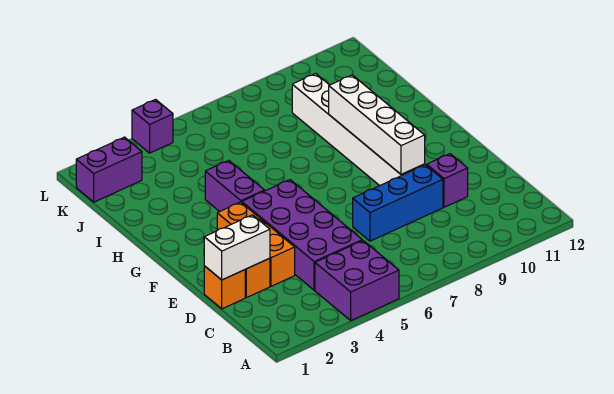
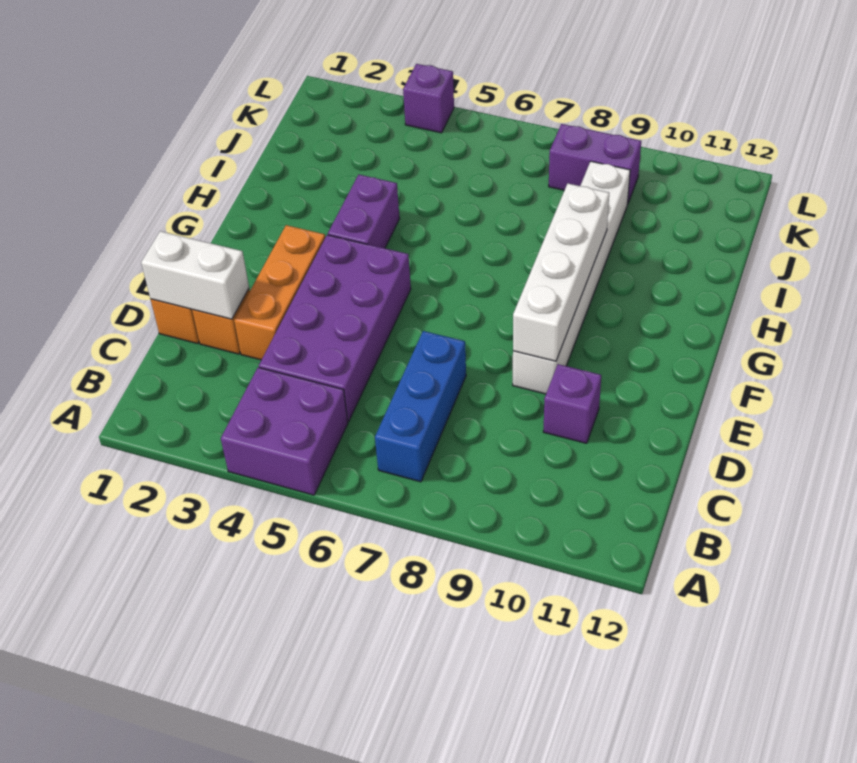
blue 1x3 brick [353,165,443,241] -> blue 1x3 brick turned to [375,331,466,482]
purple 1x2 brick [76,137,142,202] -> purple 1x2 brick moved to [549,124,641,203]

